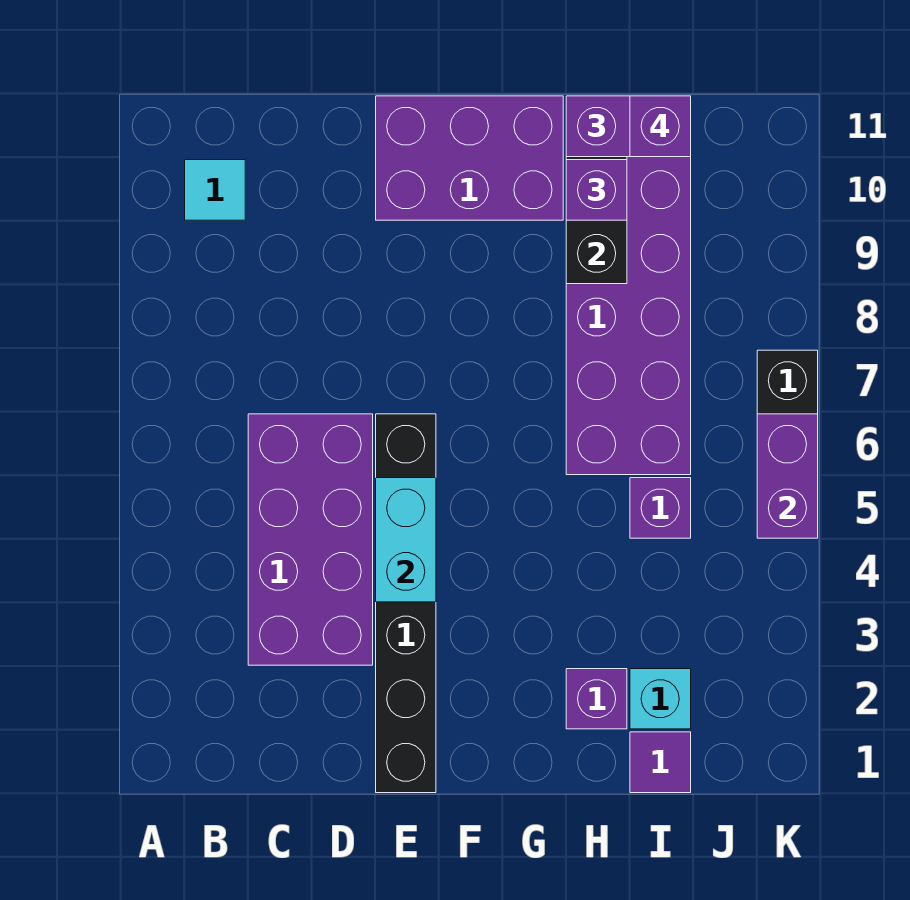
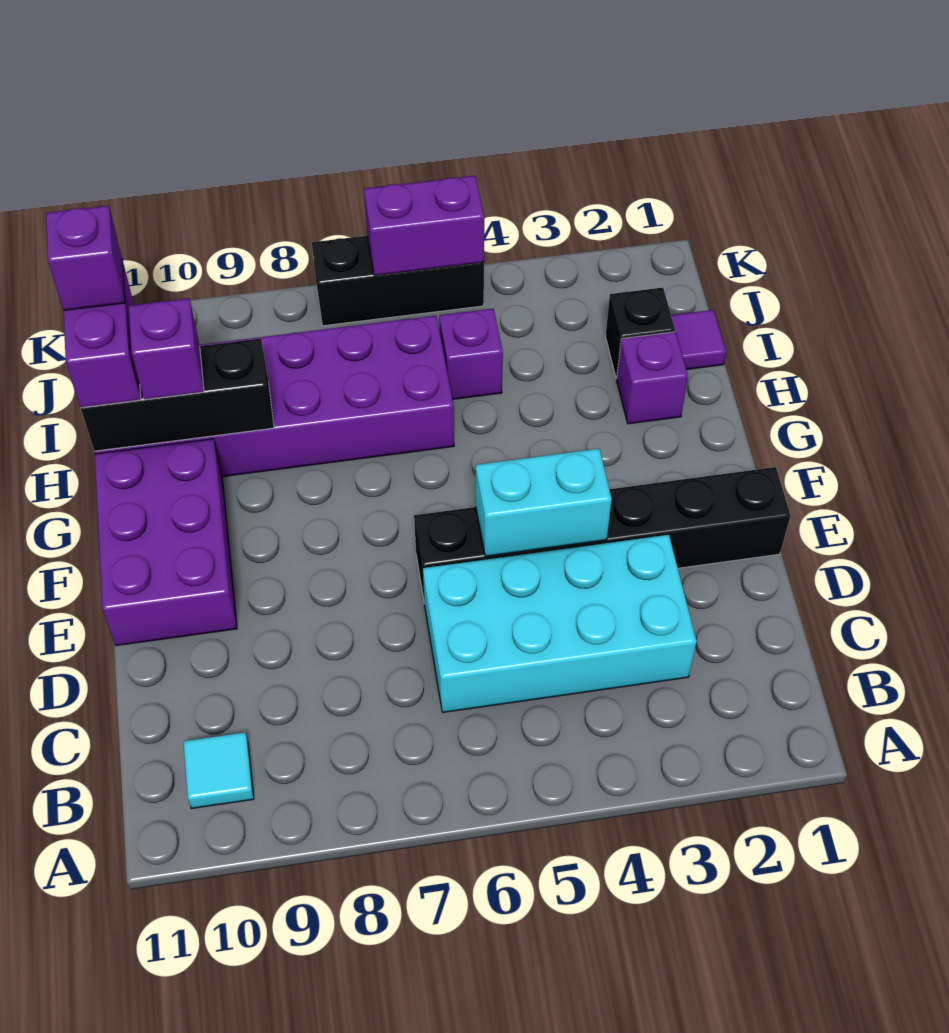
purple 2x4 brick [248,414,373,665] -> cyan 2x4 brick [423,535,697,712]
cyan 1x1 brick [630,669,691,729] -> black 1x1 brick [606,288,675,379]

